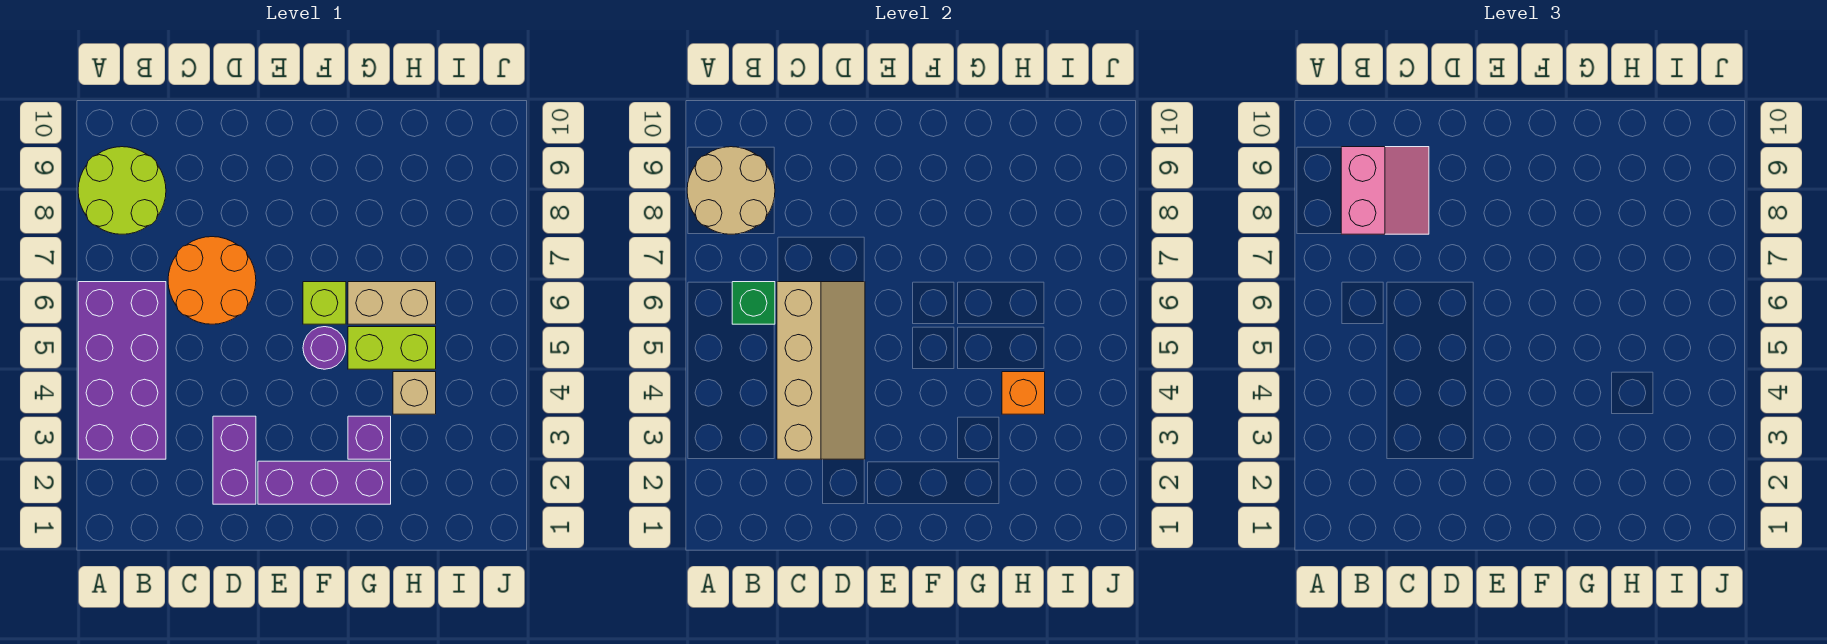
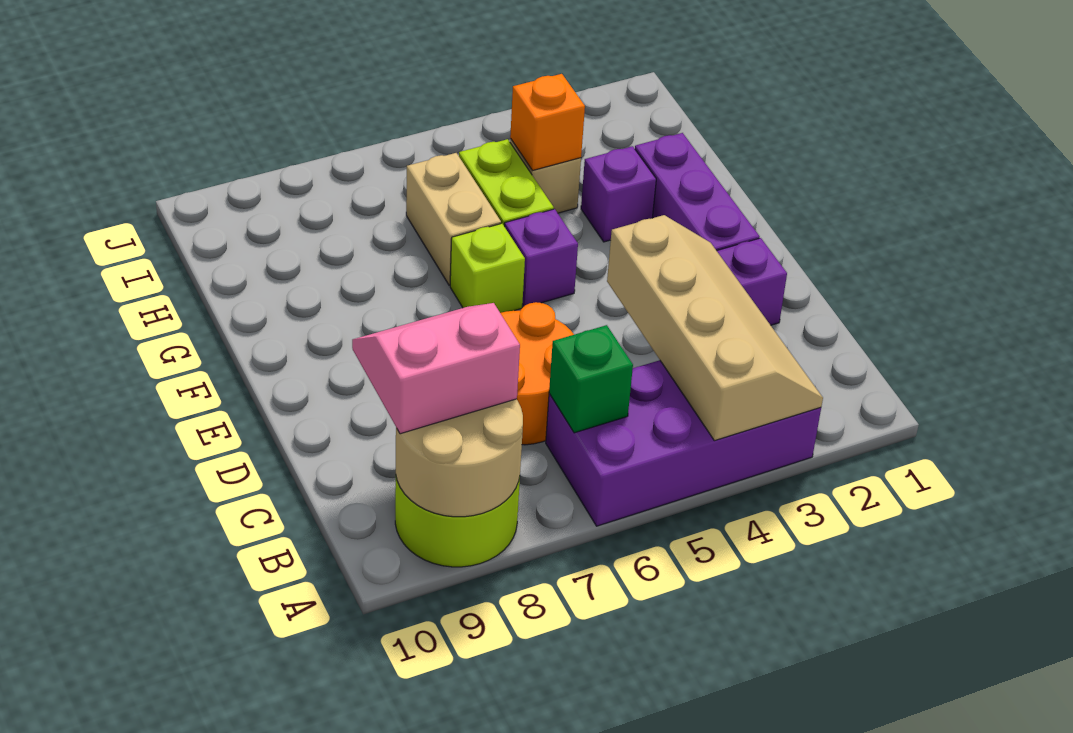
tan 2x4 slope [777,282,865,459] -> tan 2x4 slope turned to [607,215,823,441]
purple 1x1 round brick [303,327,346,369] -> purple 1x1 brick [505,209,578,306]

